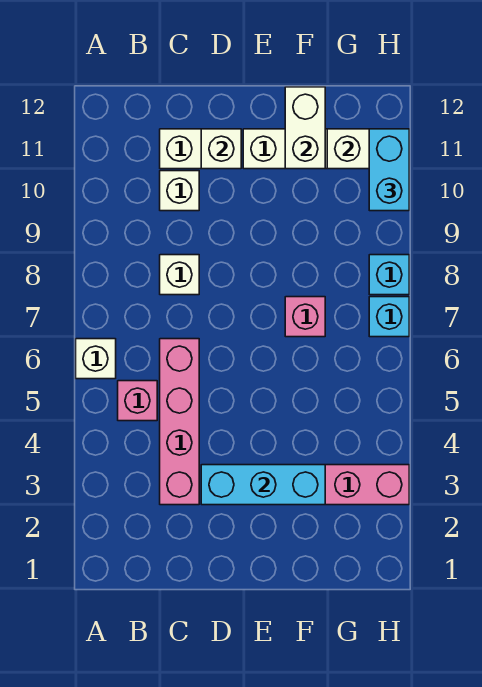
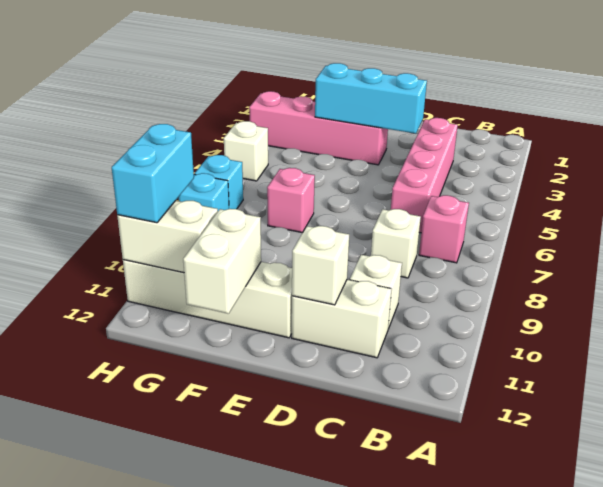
white 1x1 brick [76,339,116,379] -> white 1x1 brick moved to [224,121,268,181]
pink 1x1 brick [118,381,157,421] -> pink 1x1 brick moved to [419,195,469,263]

